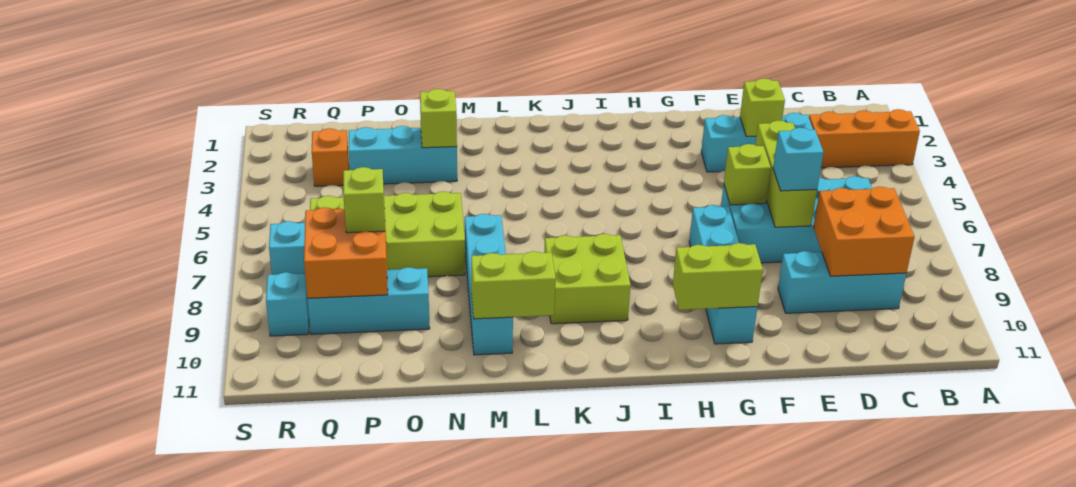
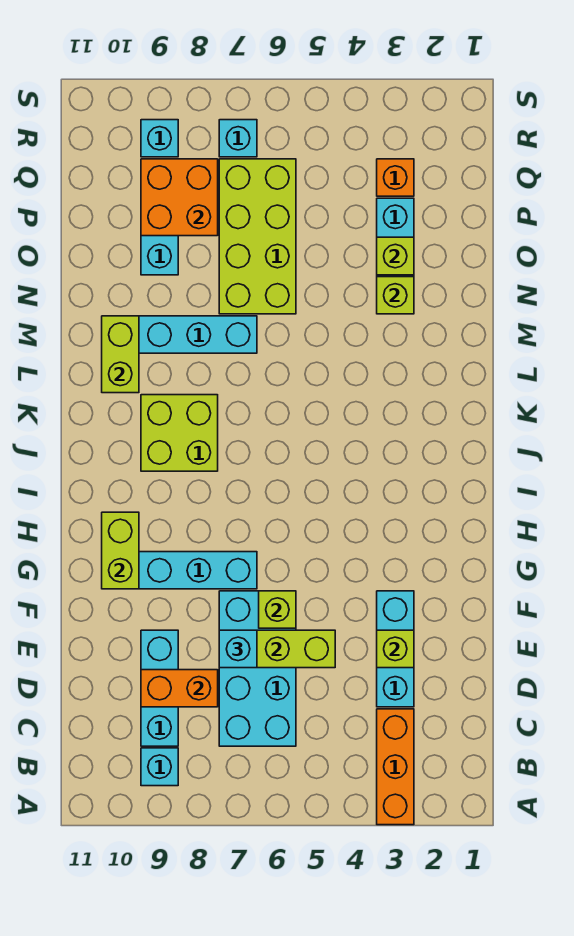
none -> cyan 1x1 brick [141,748,178,786]
orange 2x2 brick [813,187,914,276] -> orange 1x2 brick [141,670,218,707]
lime 1x1 brick [343,167,385,233] -> lime 1x1 brick moved to [377,237,414,275]

